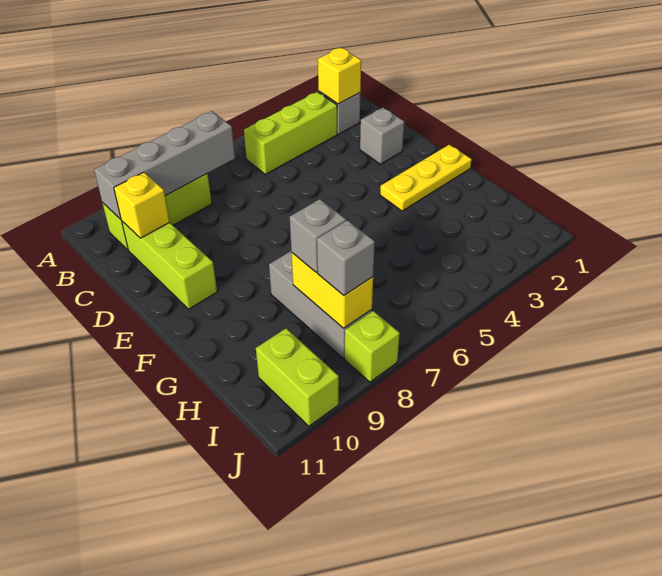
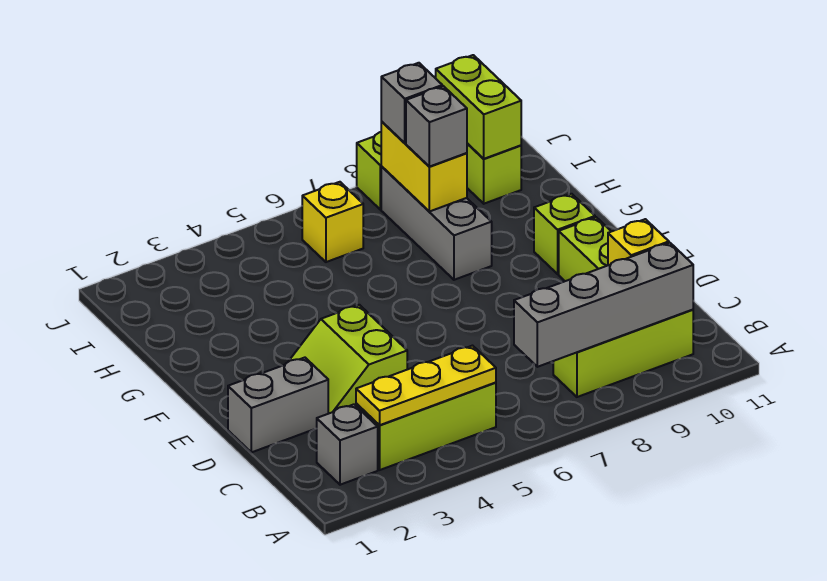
yellow 1x1 brick [318,47,361,104] -> yellow 1x1 brick moved to [302,182,363,262]
grey 1x1 brick [360,108,404,164] -> grey 1x2 brick [228,358,328,452]
none -> lime 2x2 slope [288,305,407,414]
yellow 1x3 plate [380,145,472,211] -> yellow 1x3 plate moved to [356,346,496,425]
none -> lime 1x1 brick [534,194,595,274]
none -> lime 1x2 brick [436,55,521,159]

